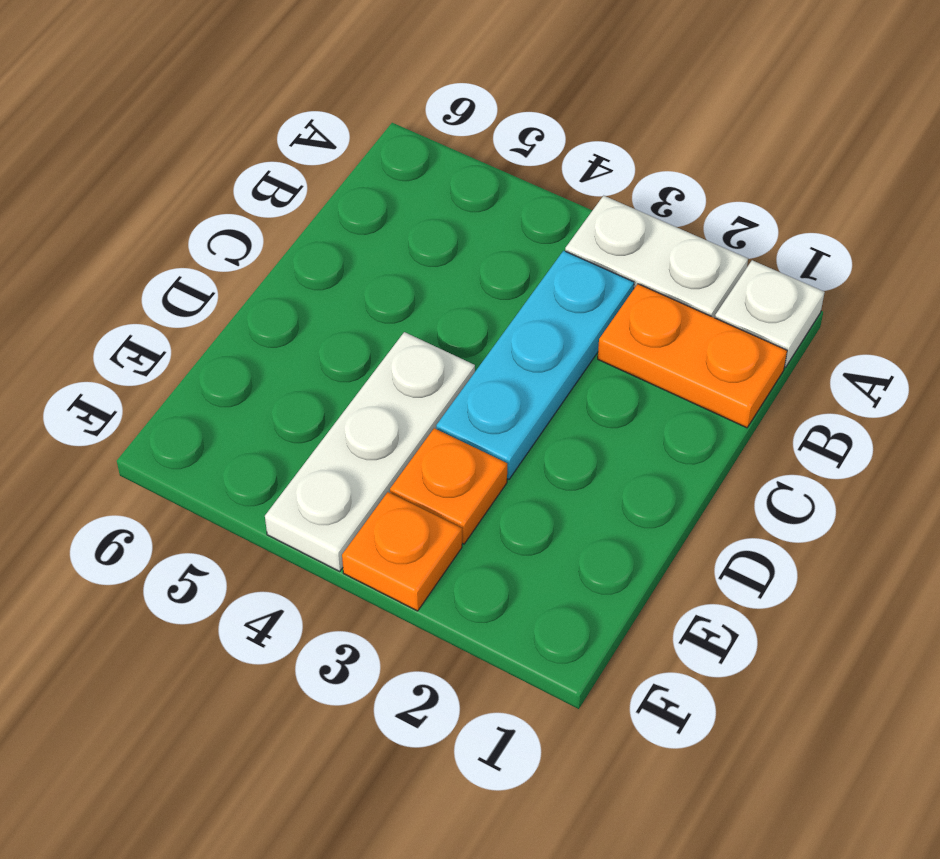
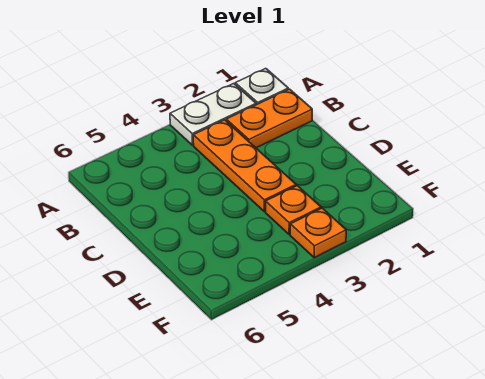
cyan 1x3 plate [436,251,634,479] -> orange 1x3 plate [193,120,296,212]
white 1x3 plate [265,332,475,571] -> none

